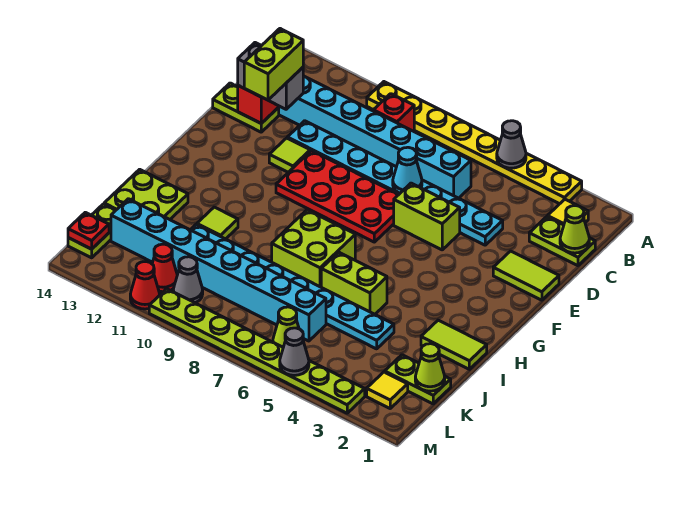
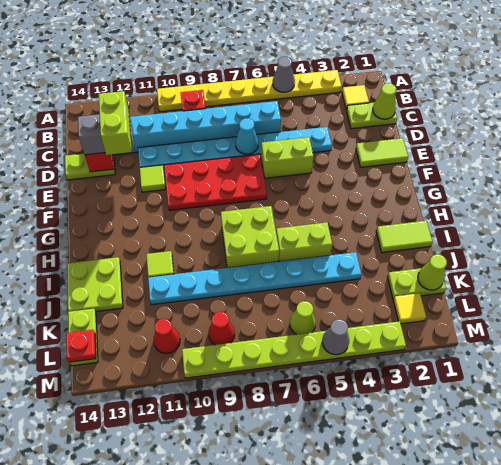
cyan 1x8 brick [111,199,326,341] -> none
grey 1x1 cone [173,257,203,303] -> none
red 1x1 cone [130,262,160,309] -> red 1x1 cone moved to [209,312,235,345]

